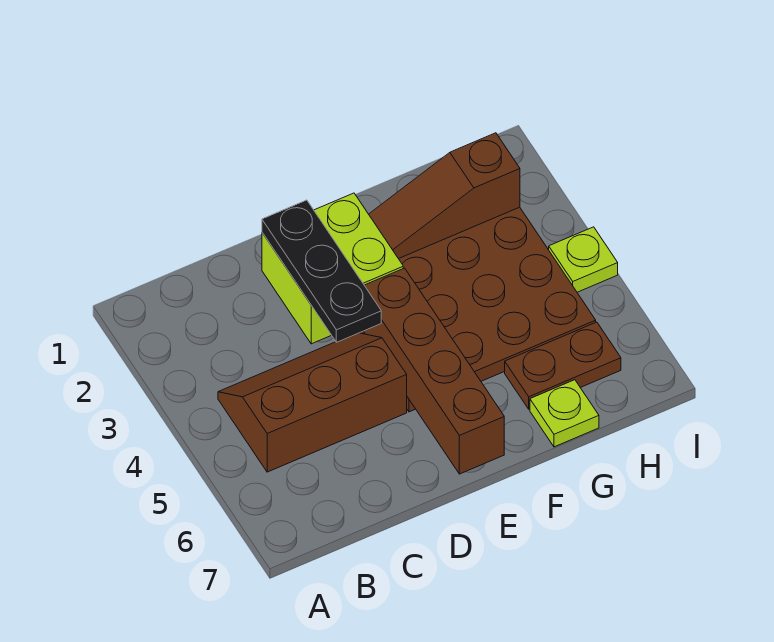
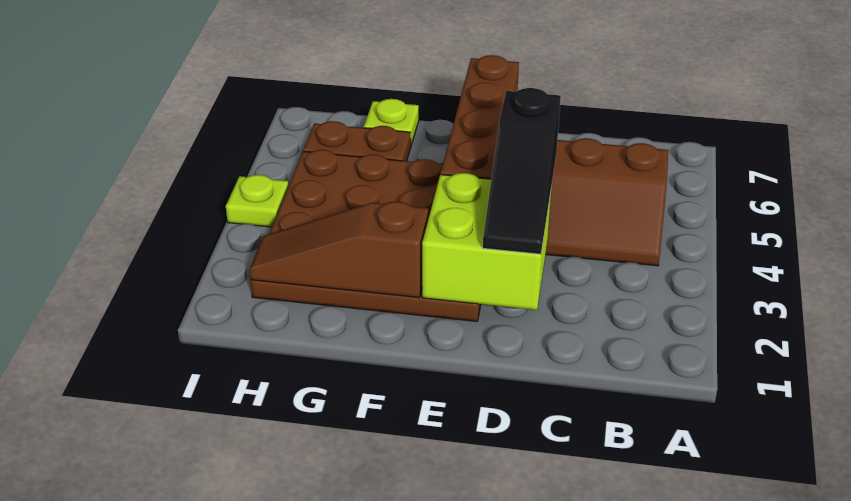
black 1x3 plate [262,200,381,342] -> black 1x3 slope [483,88,561,254]
brown 1x3 slope [369,133,520,259] -> brown 1x3 slope turned to [249,201,428,298]

